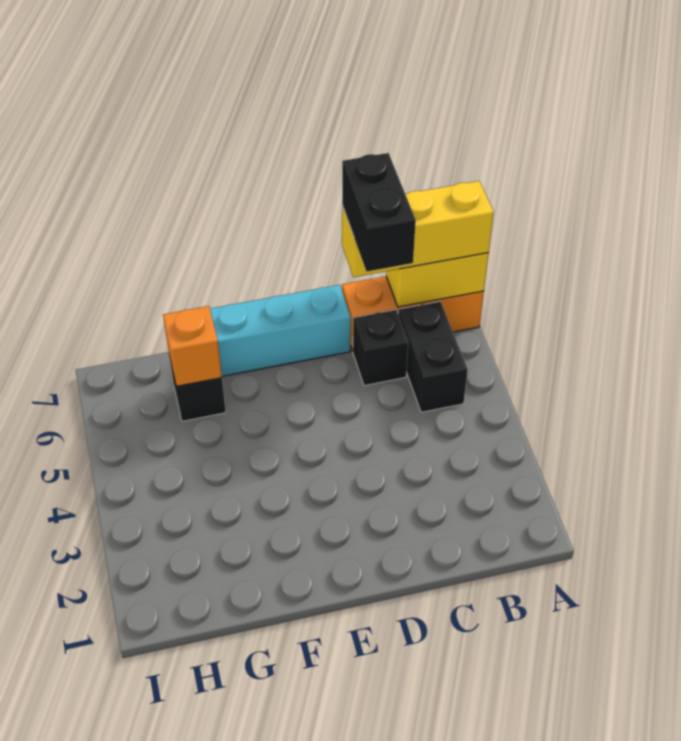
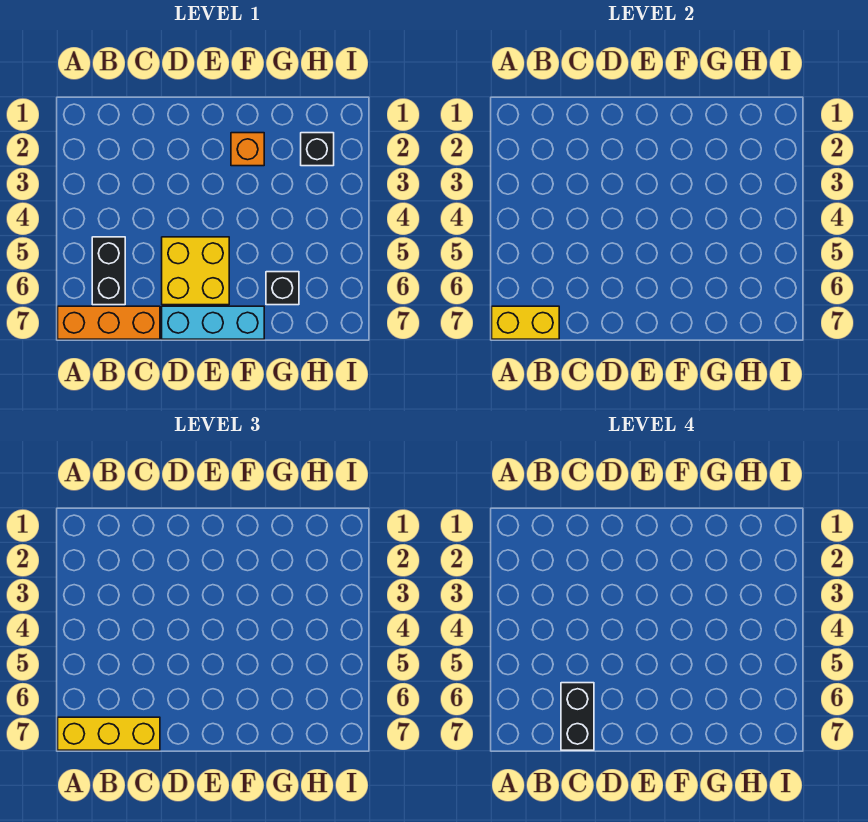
black 1x1 brick [353,310,408,386] -> black 1x1 brick moved to [301,133,334,166]
none -> yellow 2x2 brick [162,237,229,305]
orange 1x1 brick [163,306,222,386] -> orange 1x1 brick moved to [231,133,264,166]

